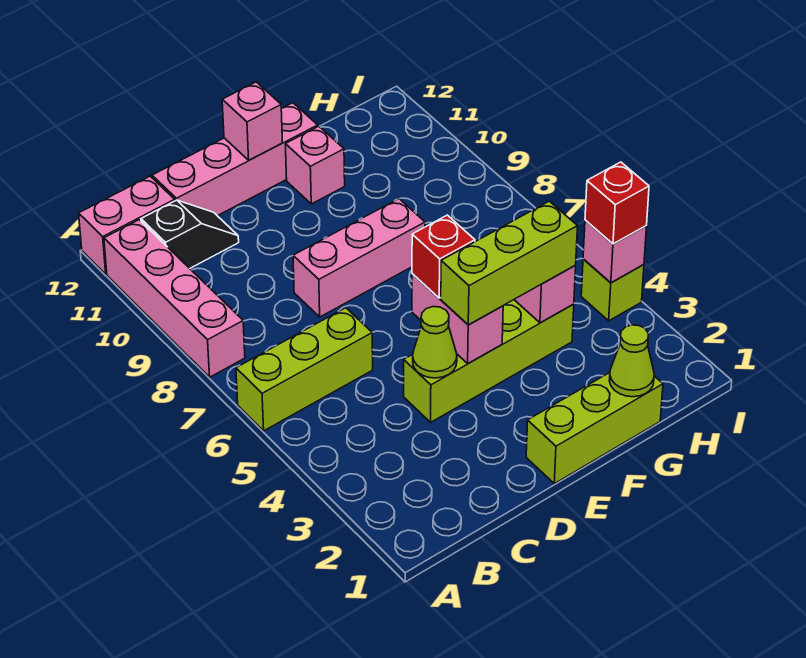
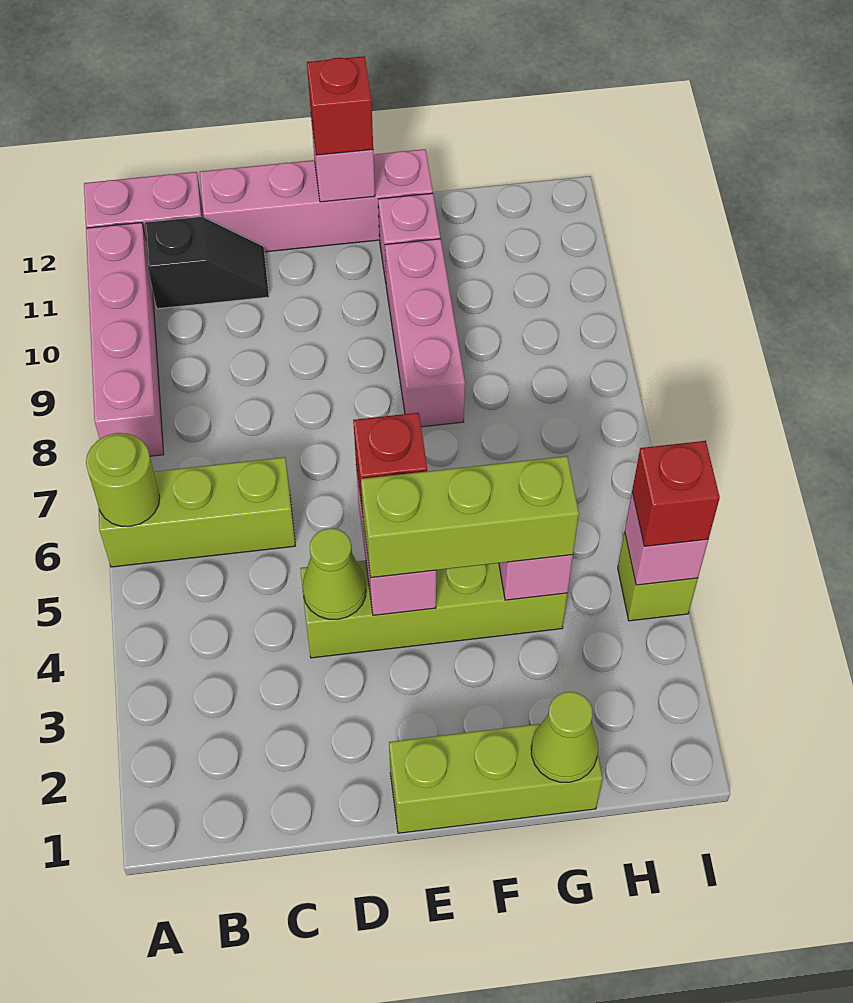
none -> lime 1x1 round brick [86,433,160,526]
pink 1x3 brick [293,199,425,317] -> pink 1x3 brick turned to [385,239,465,427]
none -> red 1x1 brick [307,56,373,155]

